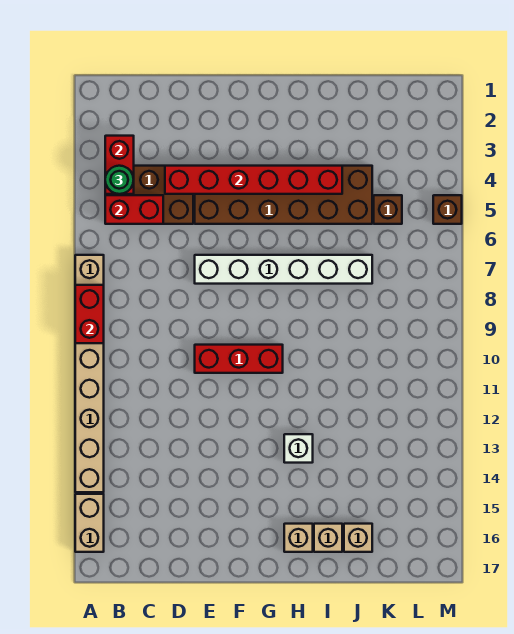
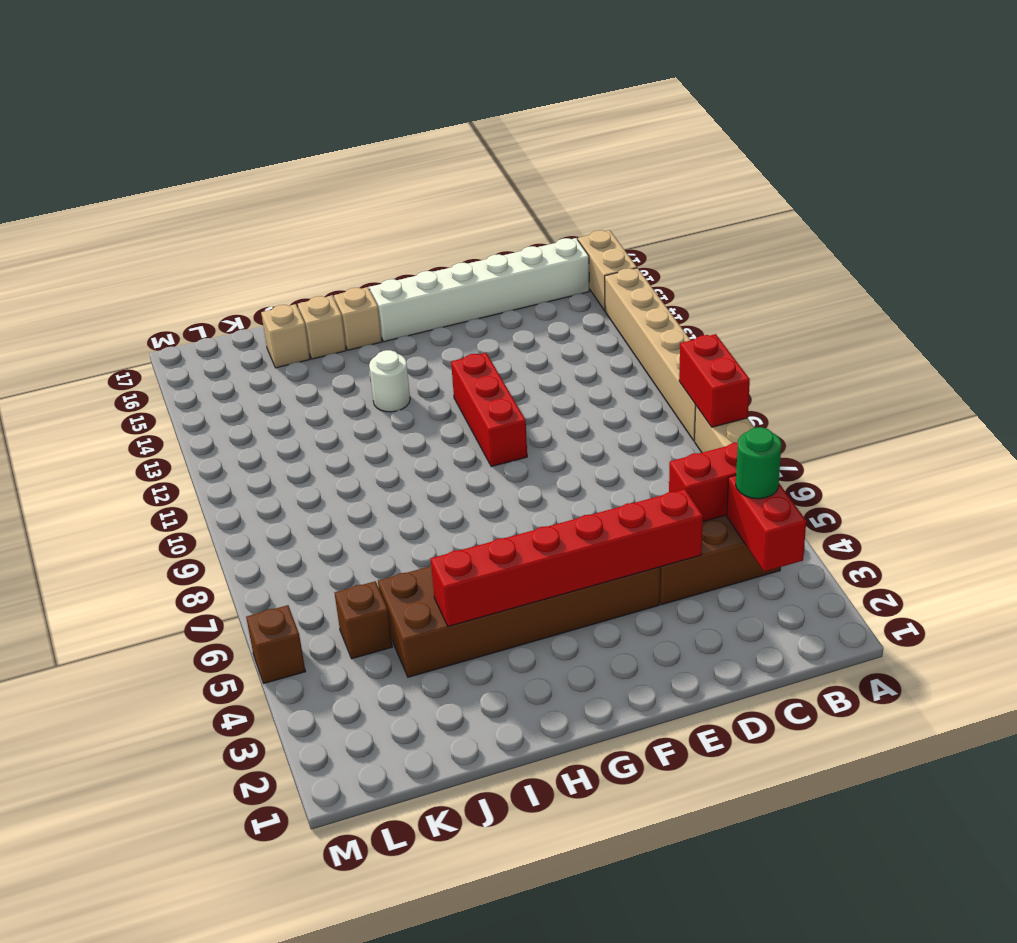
white 1x6 brick [195,255,372,284] -> white 1x6 brick moved to [370,238,590,342]
red 1x3 brick [195,345,283,373] -> red 1x3 brick turned to [451,353,527,467]
white 1x1 brick [284,434,313,463] -> white 1x1 round brick [369,350,410,412]

